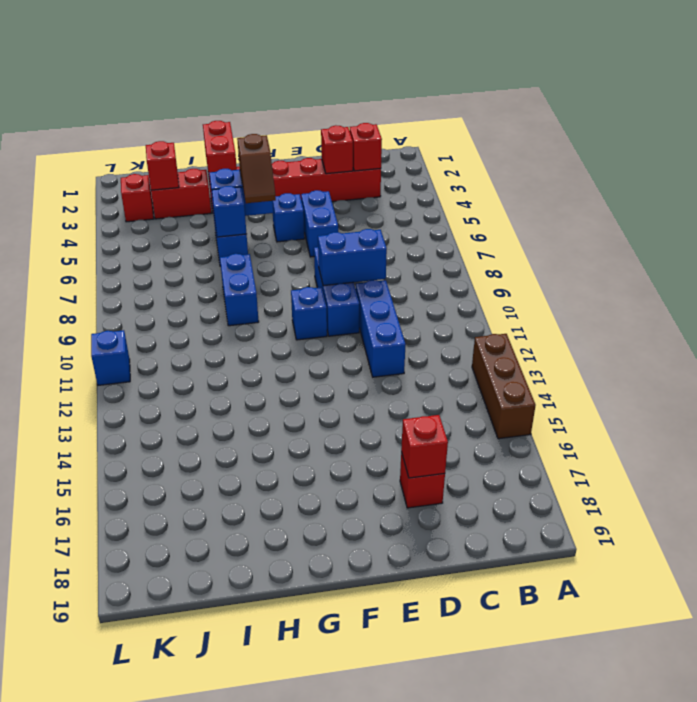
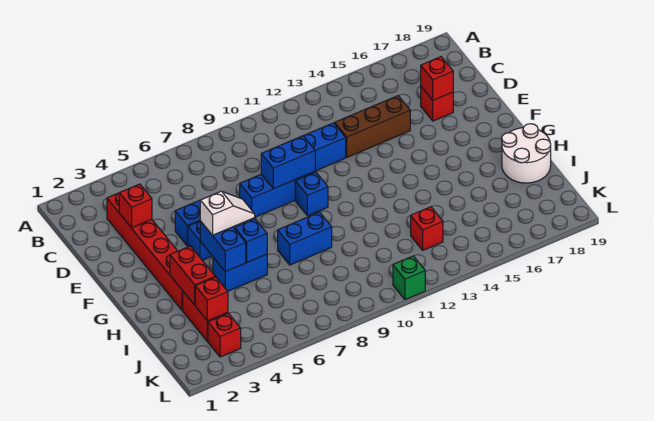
brown 1x3 brick [472,334,536,439] -> brown 1x3 brick moved to [335,96,410,157]
red 1x1 brick [350,123,382,171] -> red 1x1 brick moved to [411,207,443,250]
blue 1x2 brick [318,229,387,286] -> blue 1x2 brick turned to [261,136,315,189]
brown 1x2 slope [237,134,276,203] -> white 1x2 slope [200,191,255,235]
red 1x2 brick [203,121,237,185] -> red 1x2 brick turned to [170,246,215,305]
none -> white 2x2 round brick [502,124,551,183]
blue 1x1 brick [91,330,130,385] -> green 1x1 brick [393,256,425,300]

